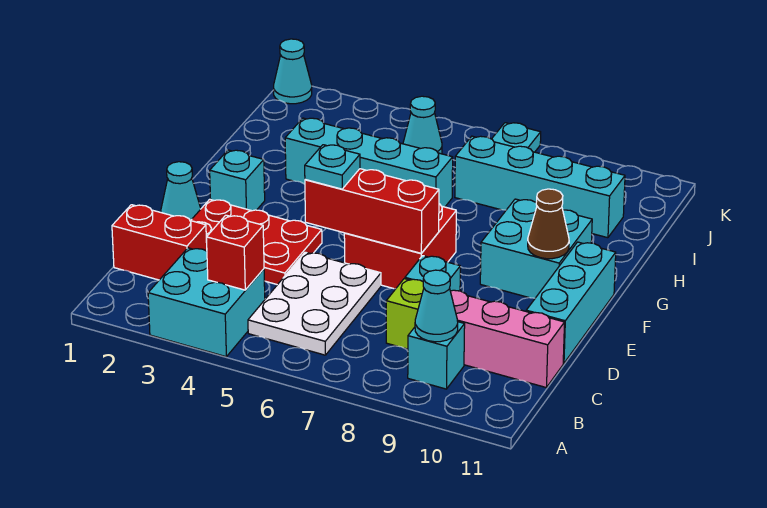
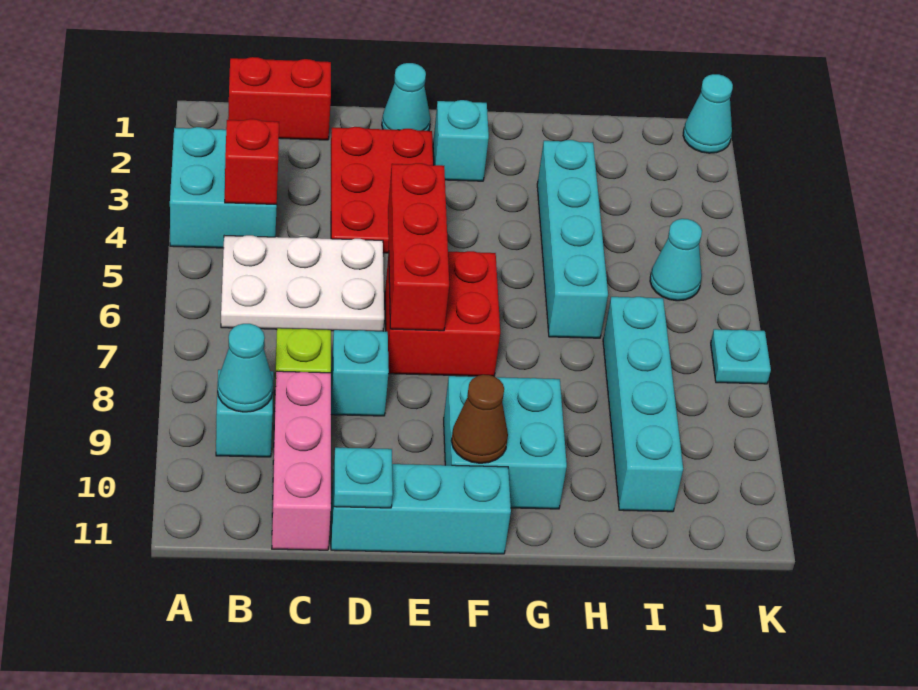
red 1x2 brick [112,205,207,280] -> red 1x2 brick turned to [228,57,331,140]
cyan 1x1 plate [305,145,360,189] -> cyan 1x1 plate moved to [334,448,393,508]

